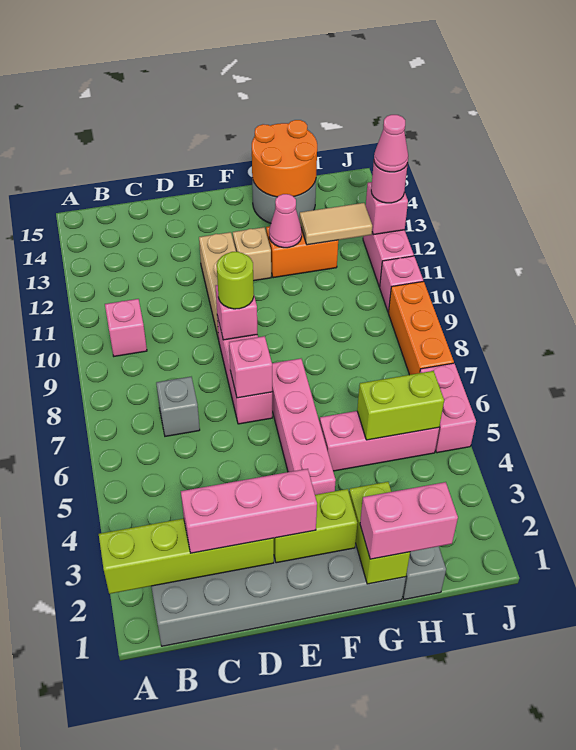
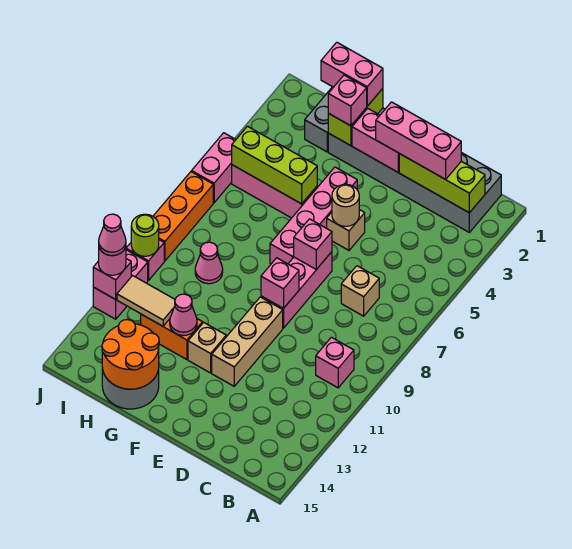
lime 1x4 brick [99,519,274,594] -> lime 1x3 brick [399,154,485,213]
grey 1x1 brick [156,377,200,436] -> tan 1x1 brick [341,266,379,316]
lime 1x2 brick [274,489,357,563] -> pink 1x2 brick [352,108,399,172]
none -> tan 1x1 brick [327,210,365,250]
none -> tan 1x1 round brick [332,184,359,226]
lime 1x1 round brick [217,252,254,309] -> lime 1x1 round brick moved to [131,214,159,256]
none -> pink 1x1 brick [328,75,367,126]
lime 1x2 brick [357,371,444,440] -> lime 1x3 brick [232,126,317,204]
none -> pink 1x1 cone [195,242,223,284]

